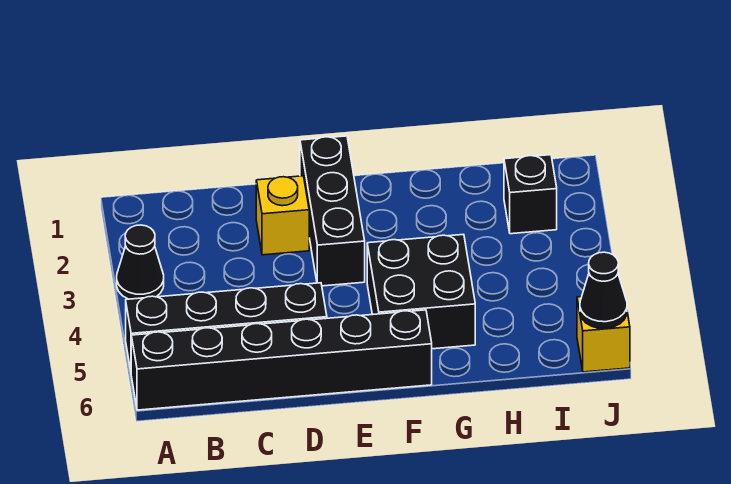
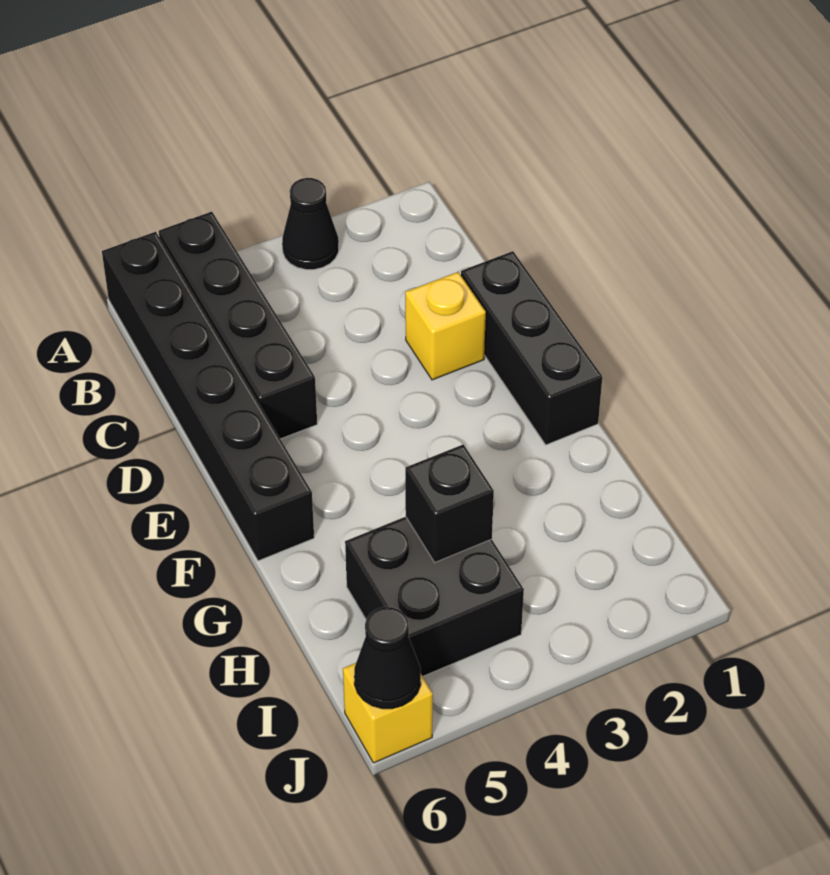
black 1x3 brick [300,136,365,286] -> black 1x3 brick turned to [461,251,602,445]
black 2x2 brick [367,234,475,349] -> black 2x2 brick moved to [345,517,524,676]
black 1x1 brick [504,155,557,234] -> black 1x1 brick moved to [405,444,494,562]

